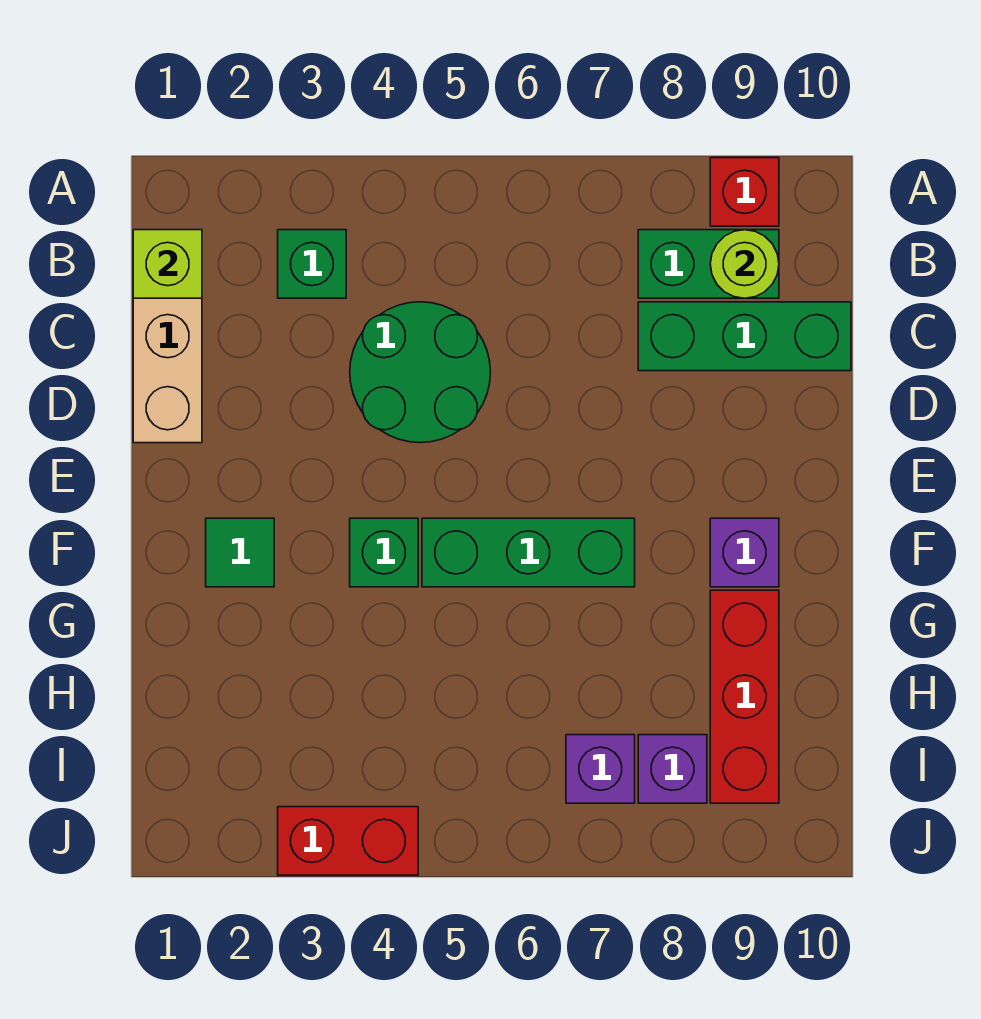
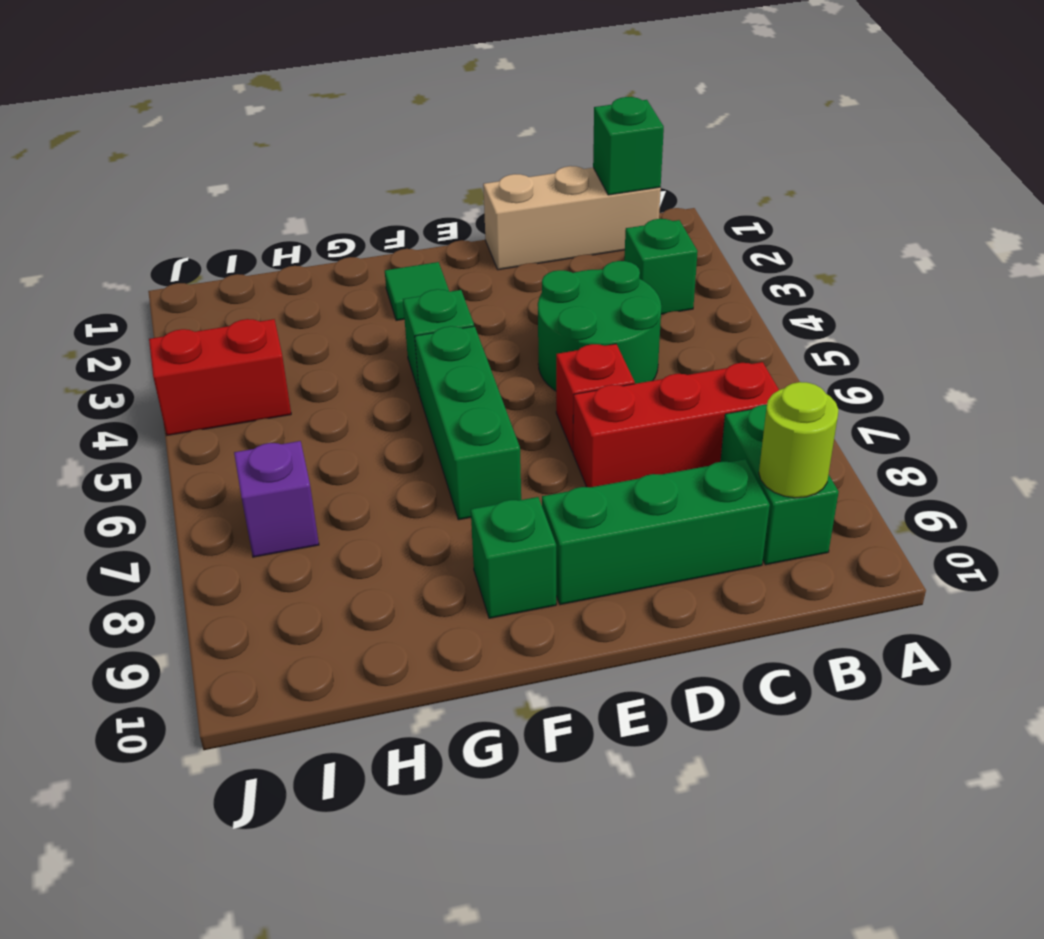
red 1x1 brick [710,158,779,226] -> red 1x1 brick moved to [556,344,635,452]
lime 1x1 brick [133,230,202,298] -> green 1x1 brick [593,97,664,195]
green 1x3 brick [638,302,851,371] -> green 1x3 brick turned to [542,459,770,605]
purple 1x1 brick [710,518,779,587] -> green 1x1 brick [471,497,556,618]
red 1x3 brick [710,590,779,803] -> red 1x3 brick moved to [573,362,779,487]
purple 1x1 brick [638,735,707,803] -> none
red 1x2 brick [278,807,418,875] -> red 1x2 brick turned to [149,319,291,435]

